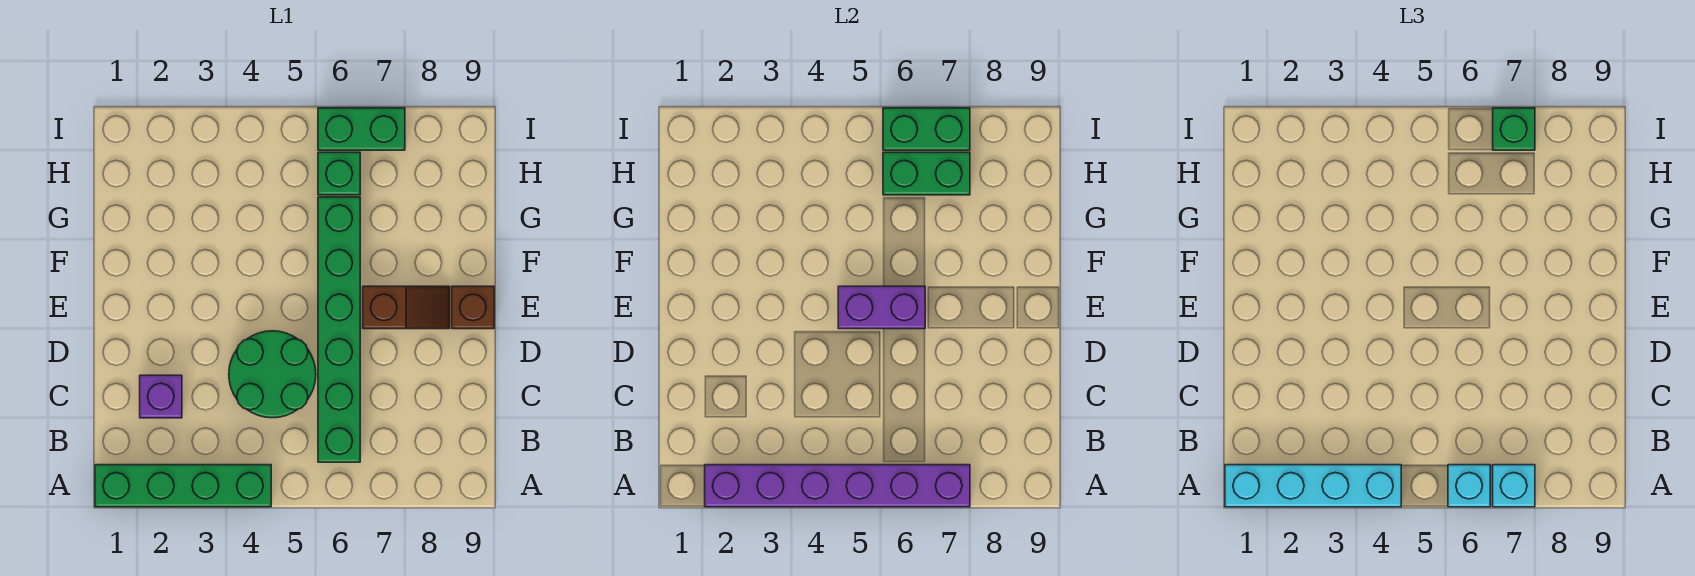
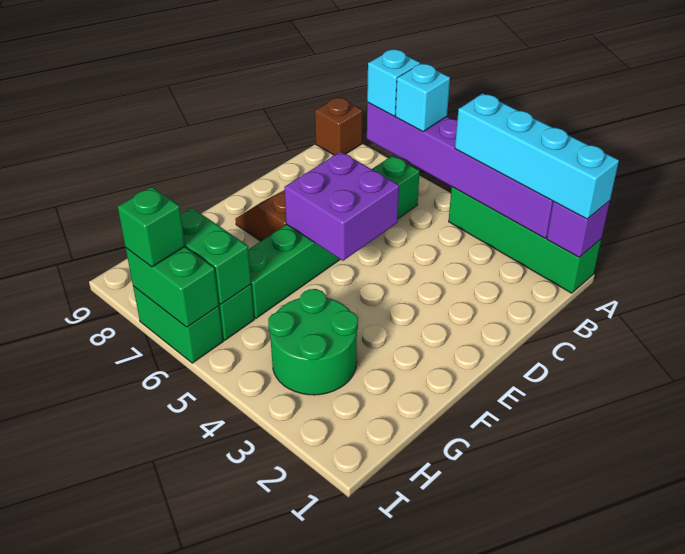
purple 1x1 brick [140,375,182,418] -> purple 1x1 brick moved to [547,201,610,257]
green 2x2 round brick [229,331,316,418] -> green 2x2 round brick moved to [268,289,358,395]
purple 1x2 brick [838,286,925,329] -> purple 2x2 brick [285,152,399,261]
brown 1x1 brick [452,286,494,329] -> brown 1x1 brick moved to [315,97,363,155]

